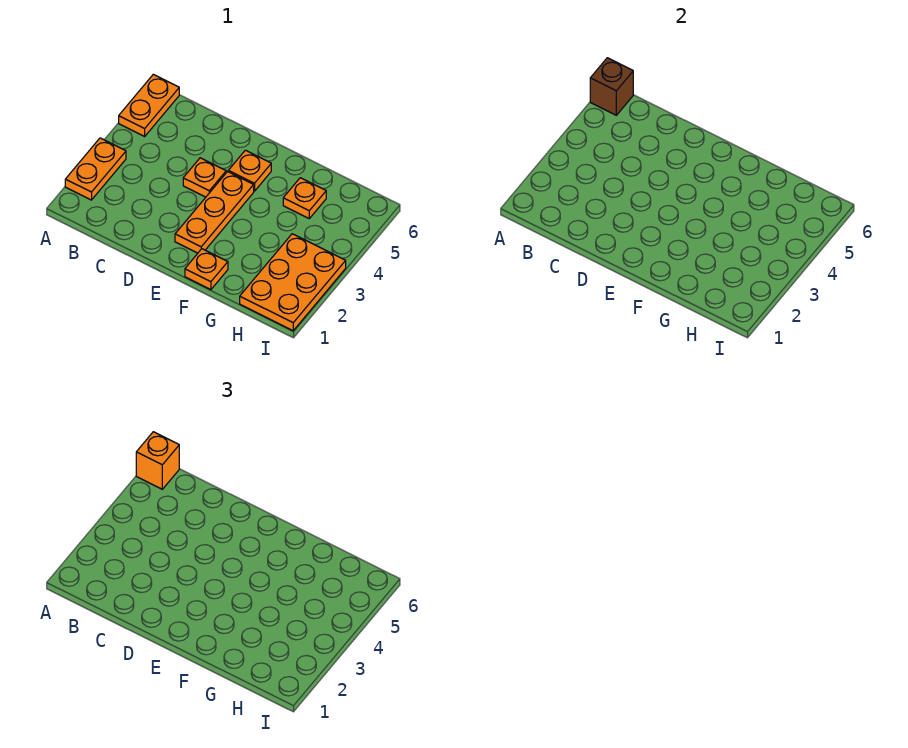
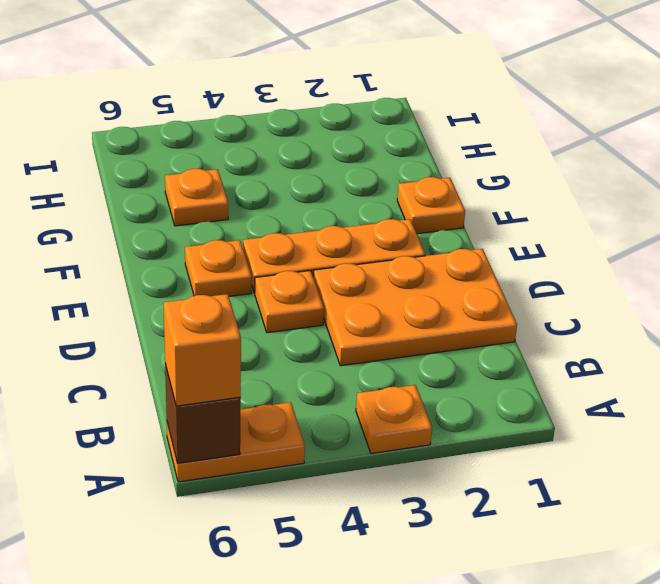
orange 1x2 plate [65,138,126,200] -> orange 1x1 plate [356,385,432,454]
orange 2x3 plate [240,234,346,331] -> orange 2x3 plate moved to [313,249,517,366]

